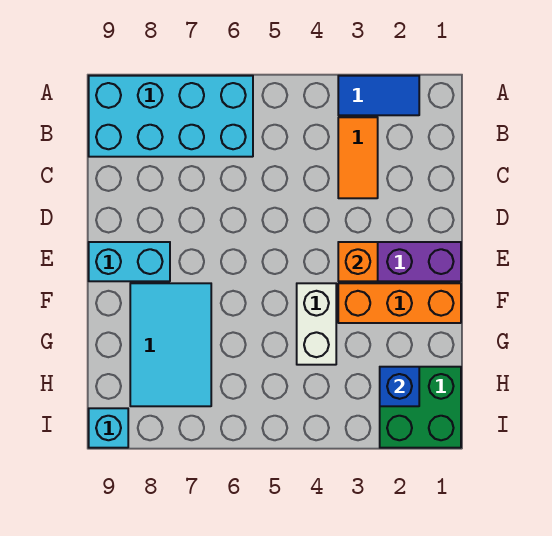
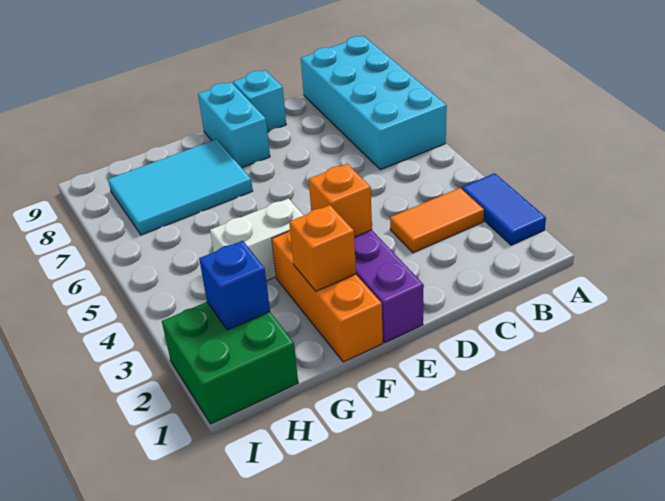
none -> orange 1x1 brick [289,205,356,291]
cyan 1x1 brick [89,408,128,448] -> cyan 1x1 brick moved to [233,70,286,132]

